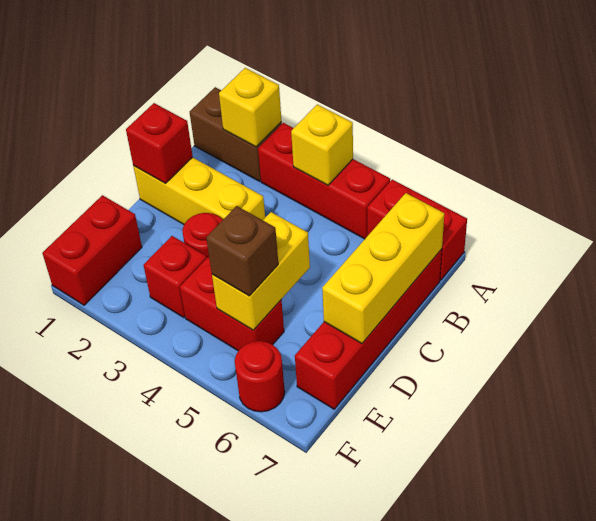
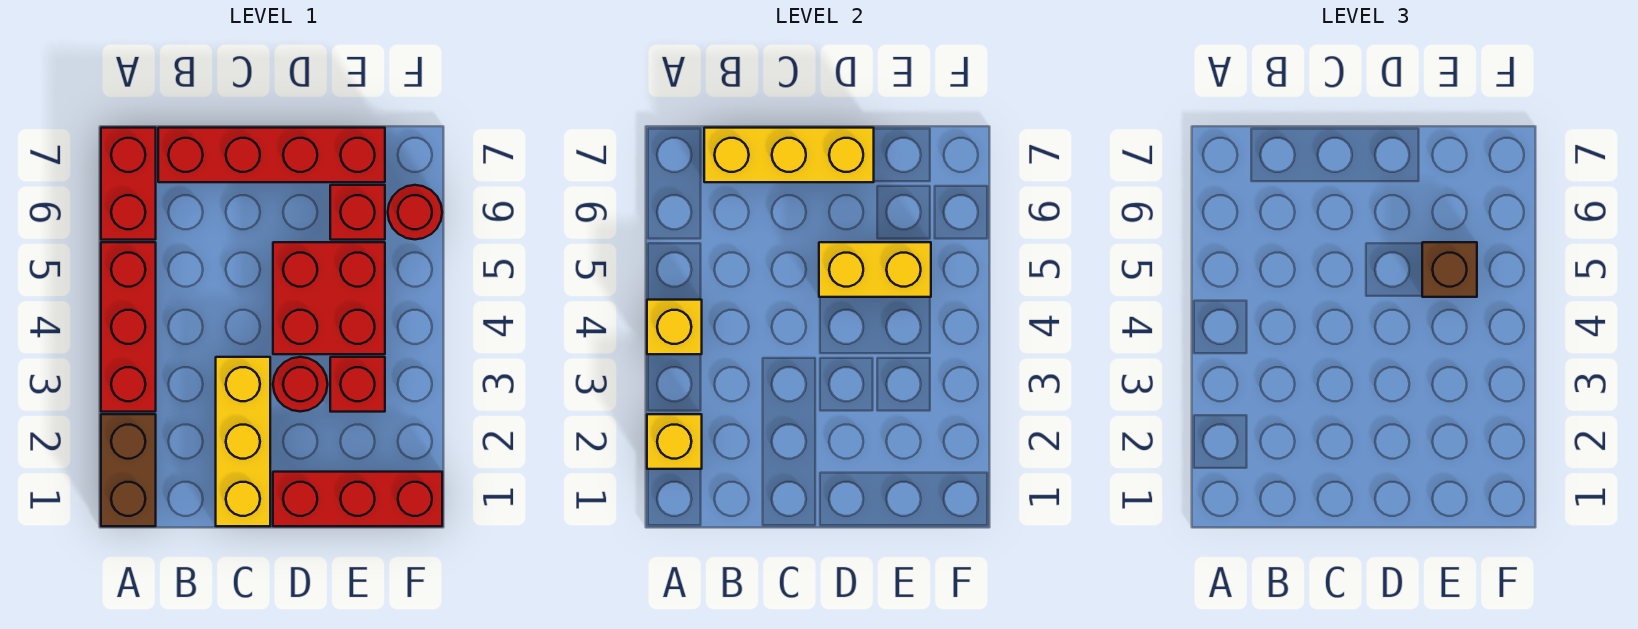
red 1x1 brick [126,103,193,183] -> red 1x1 brick moved to [330,185,385,240]
red 1x2 brick [42,195,142,305] -> red 1x3 brick [273,472,442,526]
red 1x2 brick [180,257,284,351] -> red 2x2 brick [273,242,385,354]

